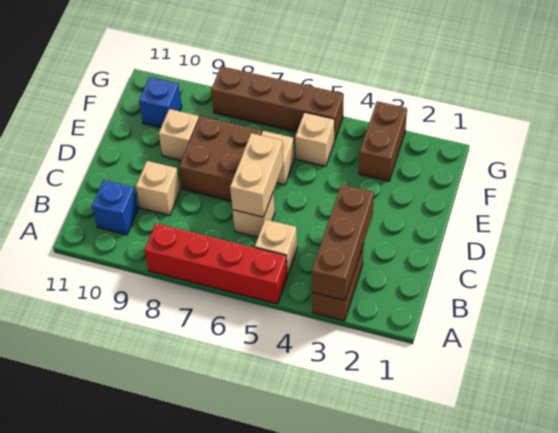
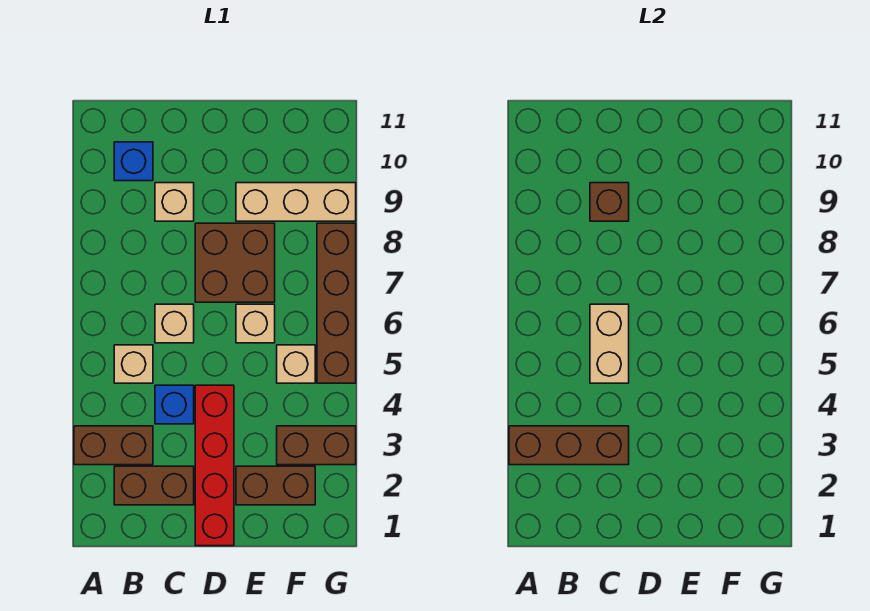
red 1x4 brick [145,223,287,304] -> red 1x4 brick moved to [195,385,234,546]
none -> brown 1x2 brick [114,466,194,505]
tan 1x2 brick [230,133,283,217] -> tan 1x2 brick turned to [590,304,629,383]
none -> brown 1x1 brick [590,183,629,221]
none -> brown 1x2 brick [236,466,315,505]
tan 1x1 brick [159,109,199,160] -> tan 1x3 brick [236,183,356,221]
blue 1x1 brick [139,77,182,128] -> blue 1x1 brick moved to [155,385,194,424]

